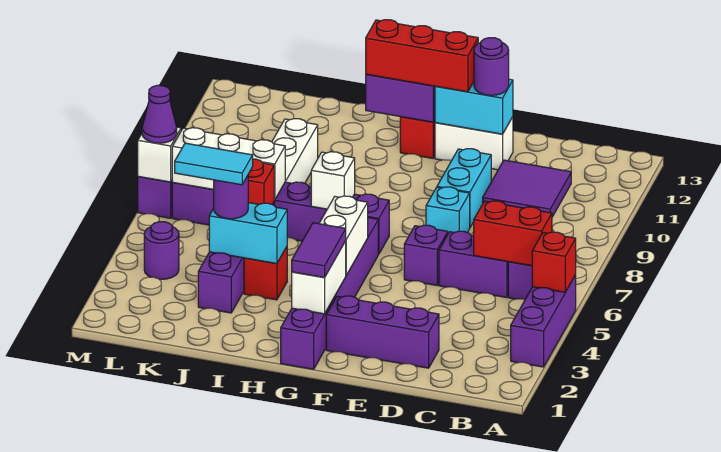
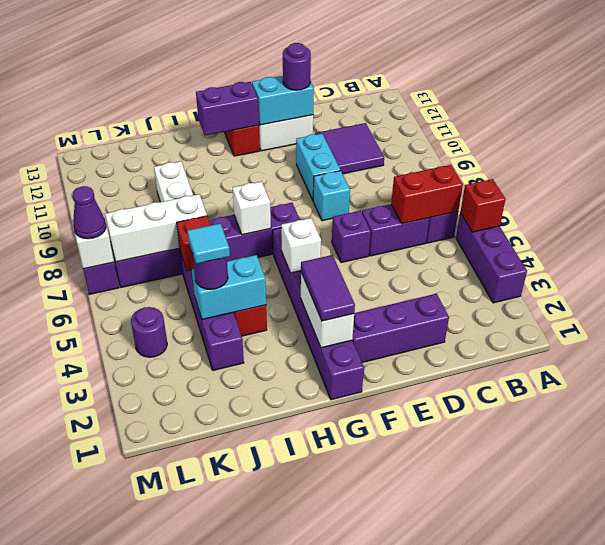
red 1x3 brick [366,20,478,92] -> none
white 1x2 brick [319,196,368,275] -> white 1x1 brick [281,218,321,273]
cyan 1x2 tile [175,143,253,185] -> cyan 1x1 tile [187,223,230,264]

